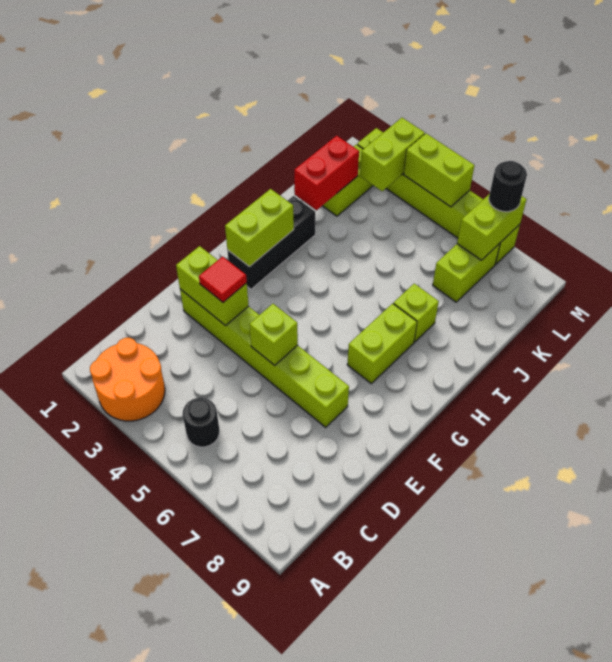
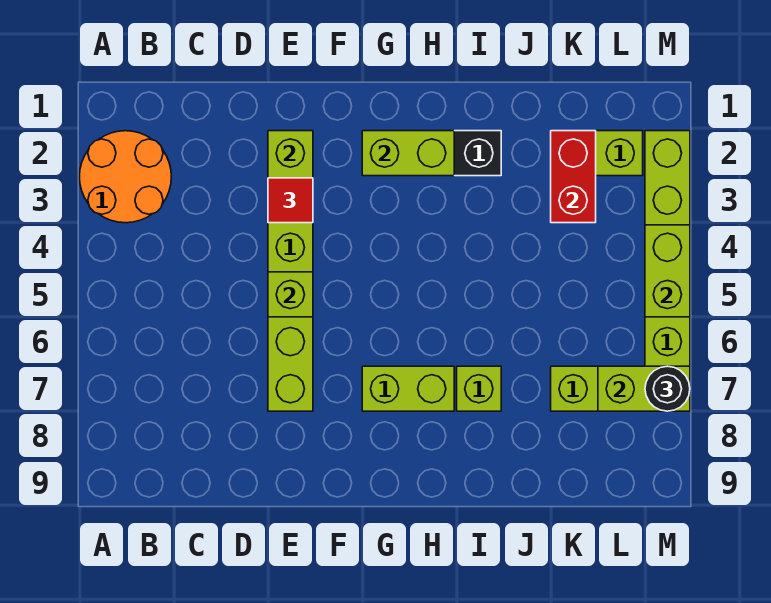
black 1x1 round brick [183,398,219,447] -> none
red 1x2 brick [294,136,359,210] -> red 1x2 brick turned to [551,131,596,223]
lime 1x2 brick [360,118,425,191] -> none

